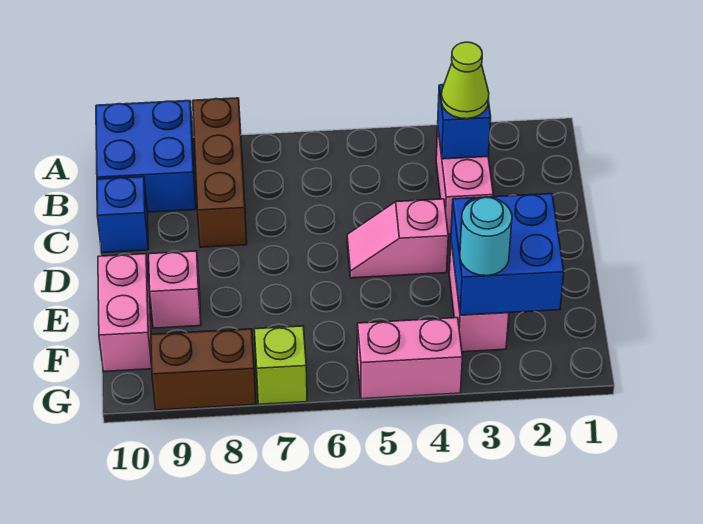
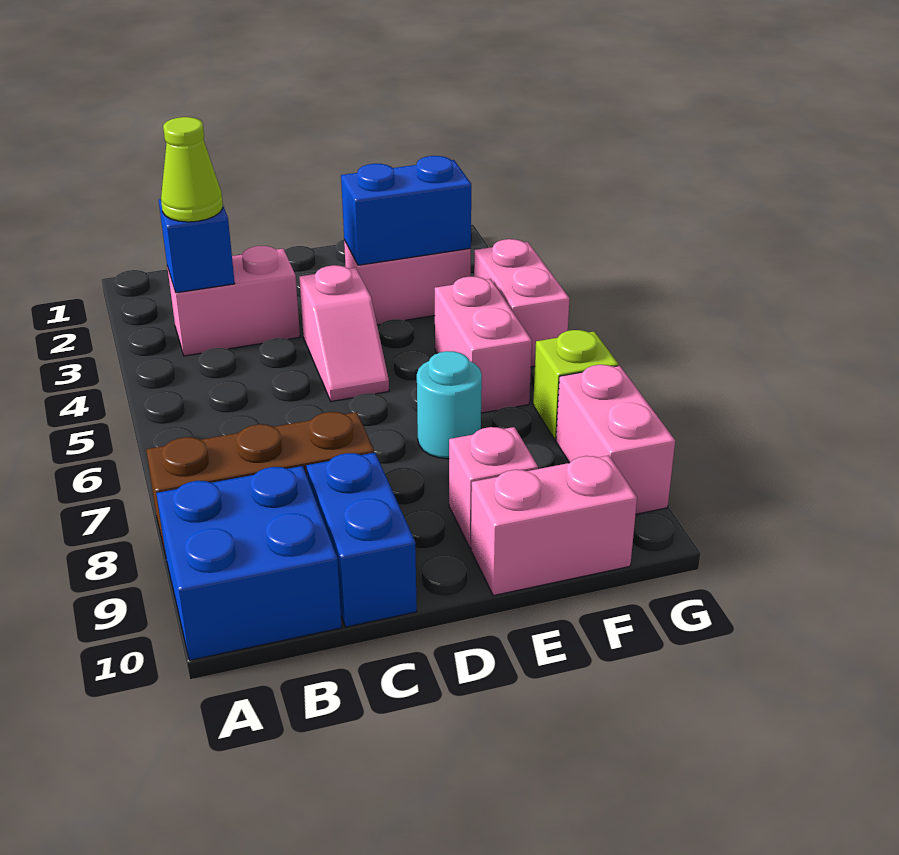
blue 1x1 brick [97,177,148,252] -> blue 1x2 brick [306,453,417,627]
blue 2x2 brick [451,194,564,315] -> blue 1x2 brick [341,156,471,265]
cyan 1x1 round brick [460,197,512,276] -> cyan 1x1 round brick moved to [417,351,482,459]
none -> pink 1x2 brick [435,277,532,413]
brown 1x2 brick [151,329,256,410] -> pink 1x2 brick [556,365,675,514]

